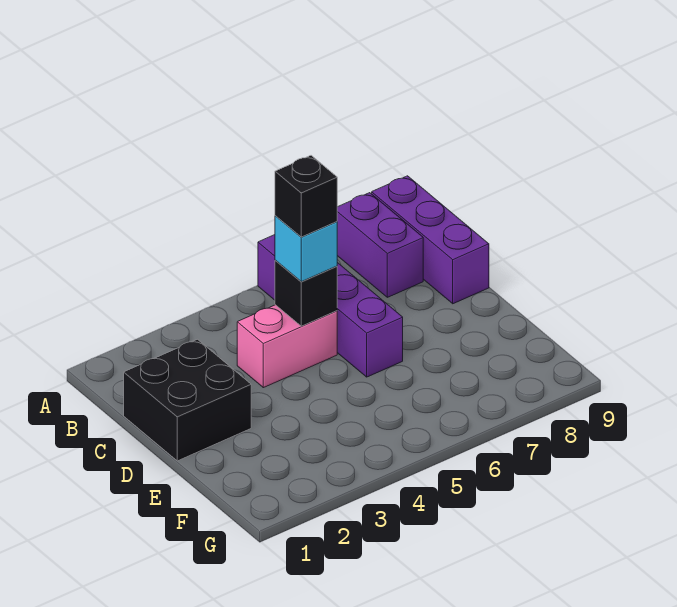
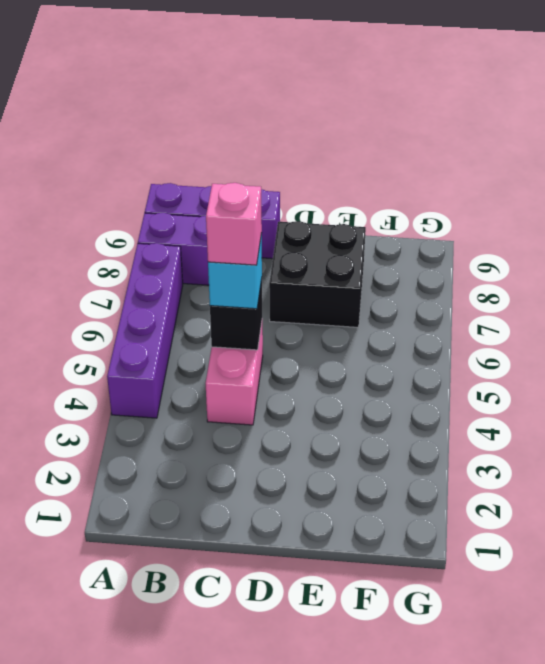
purple 1x4 brick [258,235,403,377] -> purple 1x4 brick turned to [107,243,183,418]
black 2x2 brick [124,339,251,461] -> black 2x2 brick moved to [269,221,366,327]
black 1x1 brick [275,156,337,237] -> pink 1x1 brick [206,183,262,265]

